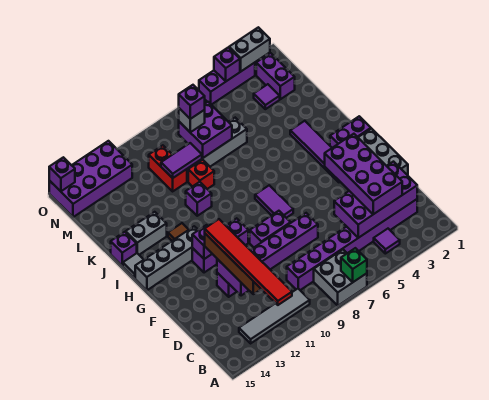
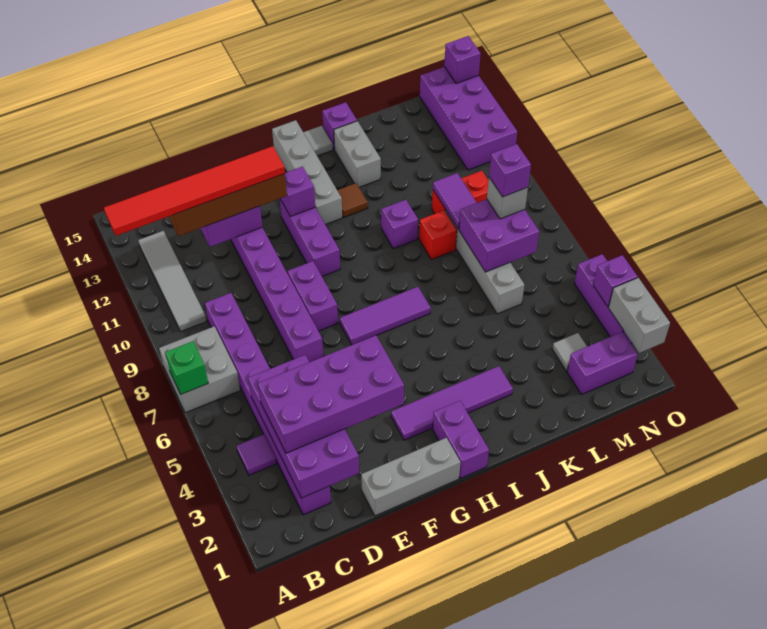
purple 1x2 tile [255,185,293,218] -> purple 1x3 tile [340,287,431,345]
purple 1x1 tile [254,84,280,109] -> grey 1x1 tile [552,333,587,371]

